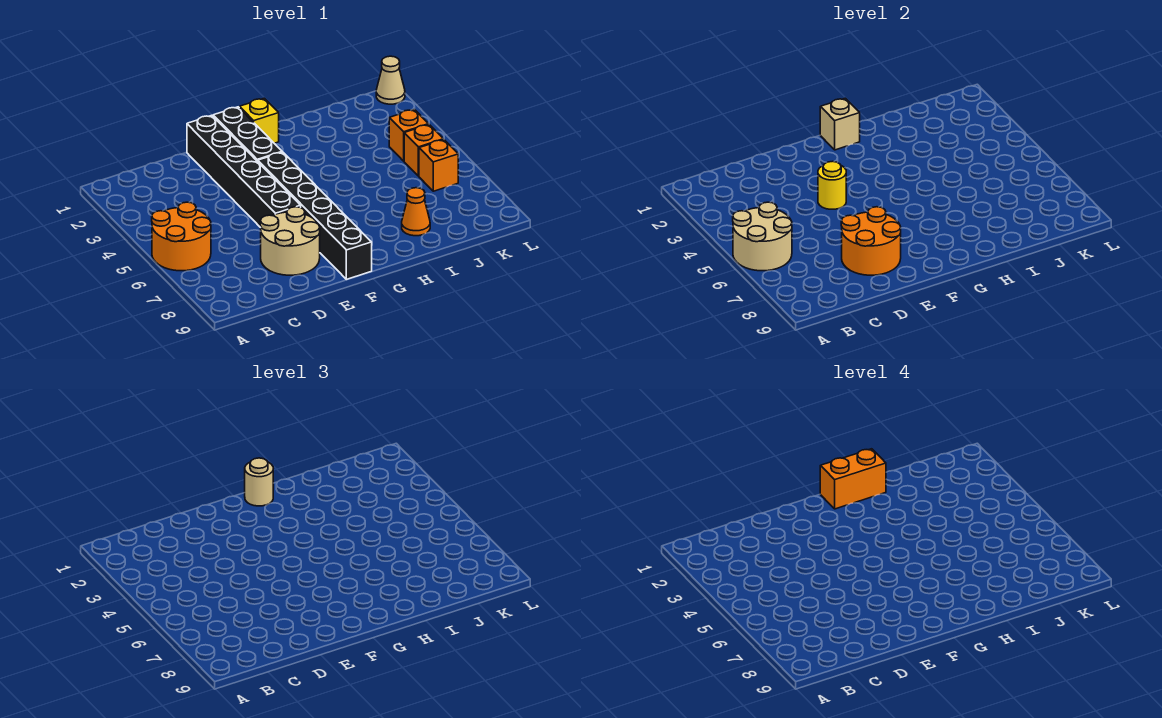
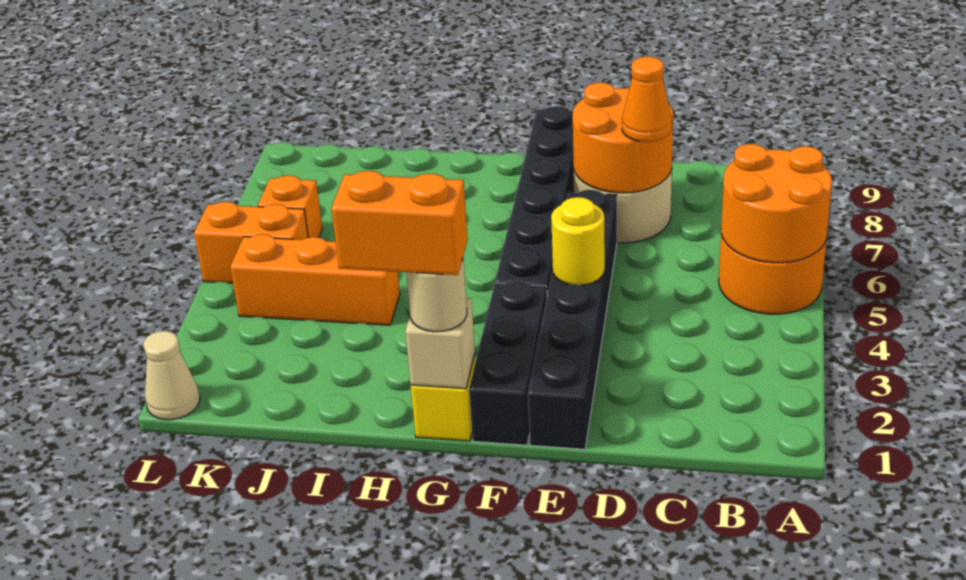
tan 2x2 round brick [733,202,792,271] -> orange 2x2 round brick [721,144,832,263]
orange 1x1 cone [402,188,430,236] -> orange 1x1 cone moved to [622,57,672,142]
orange 1x1 brick [389,109,429,161] -> orange 1x3 brick [230,234,400,325]
orange 1x1 brick [404,125,443,176] -> orange 1x2 brick [194,202,308,283]

